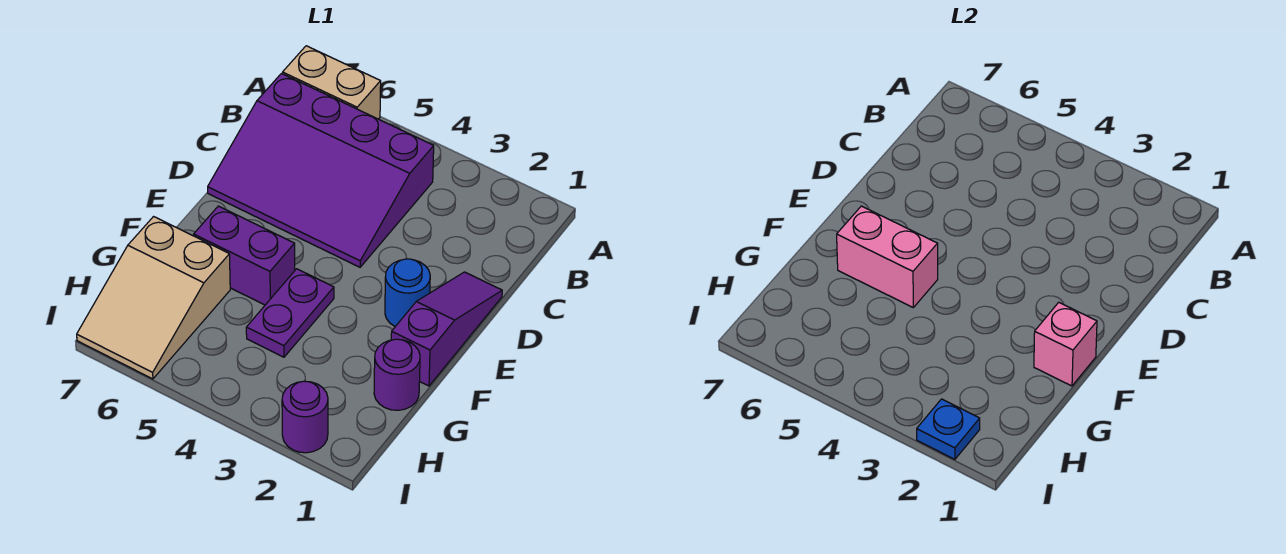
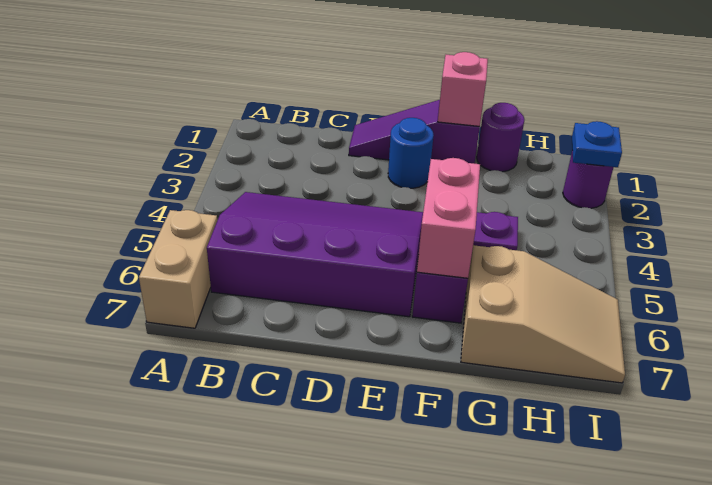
purple 3x4 slope [208,74,434,267] -> purple 3x4 slope turned to [207,192,423,317]

